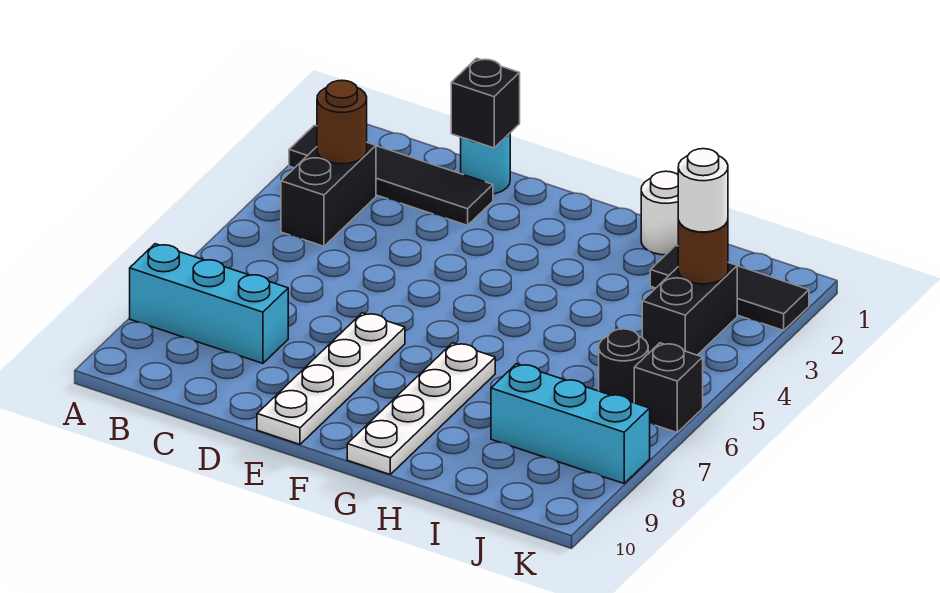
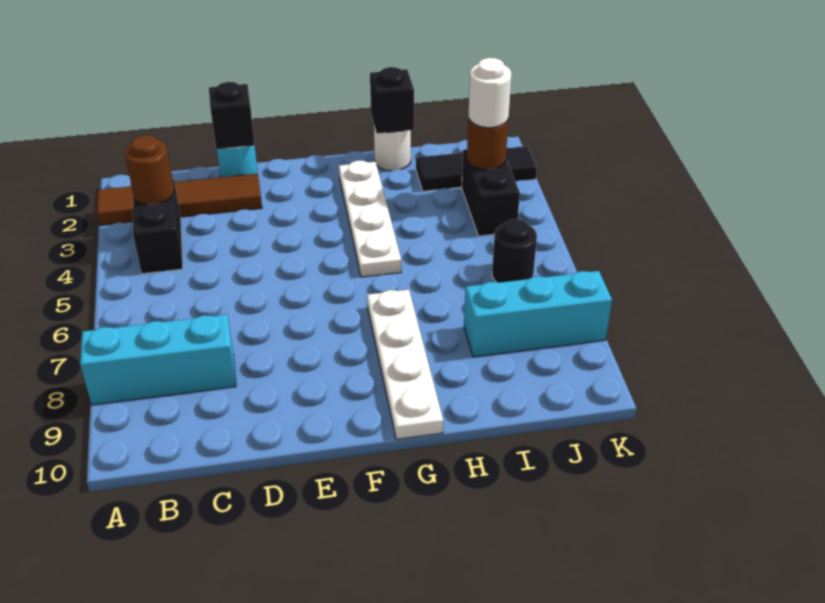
black 1x4 tile [289,125,493,225] -> brown 1x4 tile [97,174,262,226]
white 1x4 plate [257,313,405,444] -> white 1x4 plate moved to [339,161,401,277]
black 1x1 brick [634,343,703,432] -> black 1x1 brick moved to [370,67,414,133]

